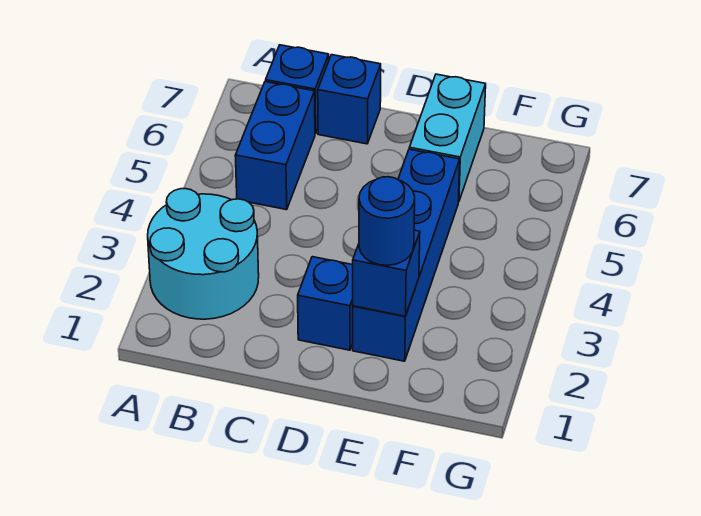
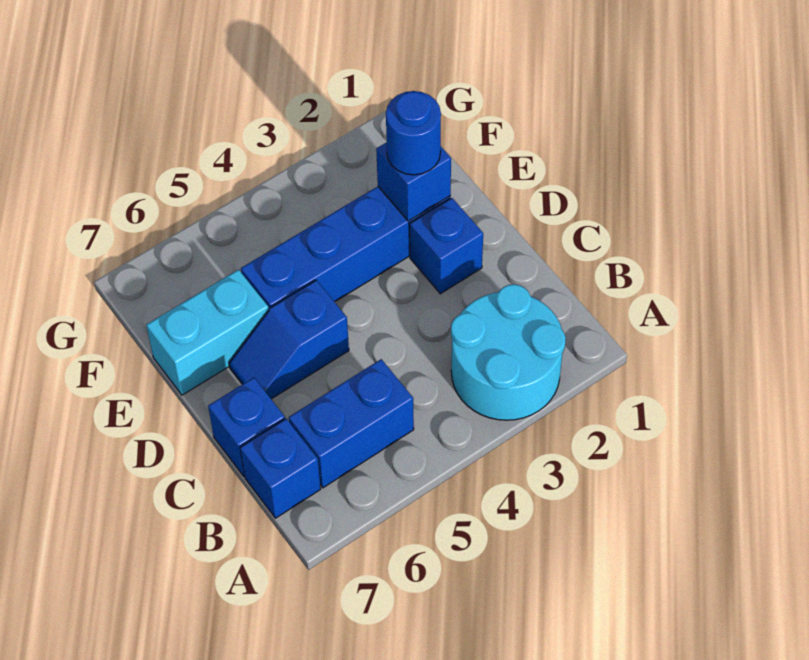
none -> blue 1x2 slope [229,280,349,399]

